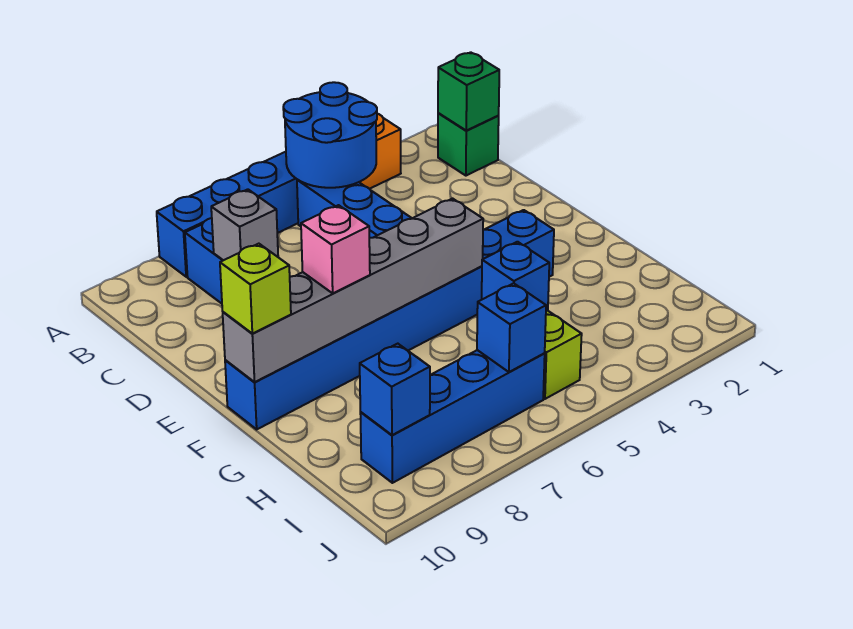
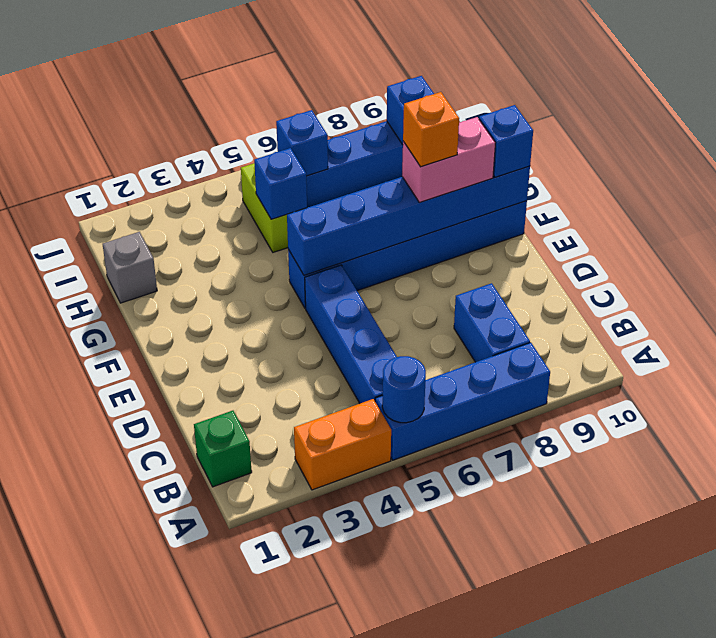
blue 2x2 round brick [283,82,377,188] -> blue 1x1 round brick [382,356,426,423]
green 1x1 brick [438,52,499,131] -> none
grey 1x1 brick [211,189,278,260] -> grey 1x1 brick moved to [103,232,157,303]
blue 1x8 brick [225,210,554,429] -> blue 1x6 brick [288,201,527,308]
grey 1x6 brick [223,199,483,382] -> blue 1x6 brick [287,166,530,275]
pink 1x1 brick [301,205,370,293] -> pink 1x2 brick [402,117,495,202]
none -> orange 1x1 brick [403,92,459,167]
lime 1x1 brick [220,244,291,334] -> blue 1x1 brick [479,105,533,177]

